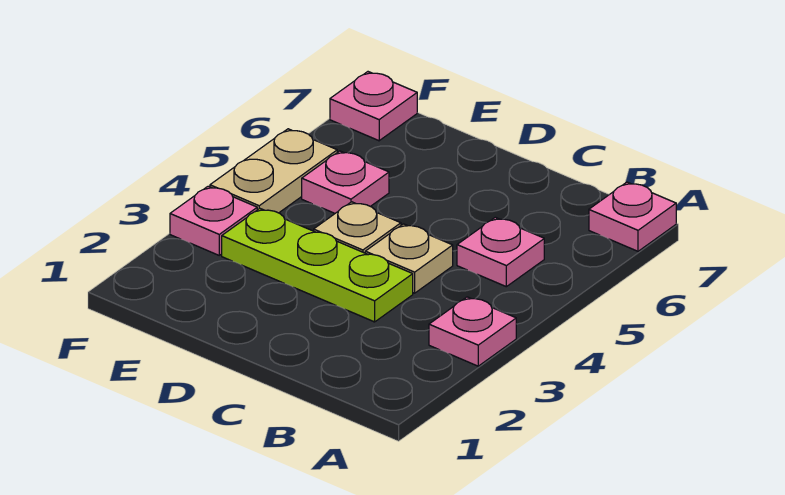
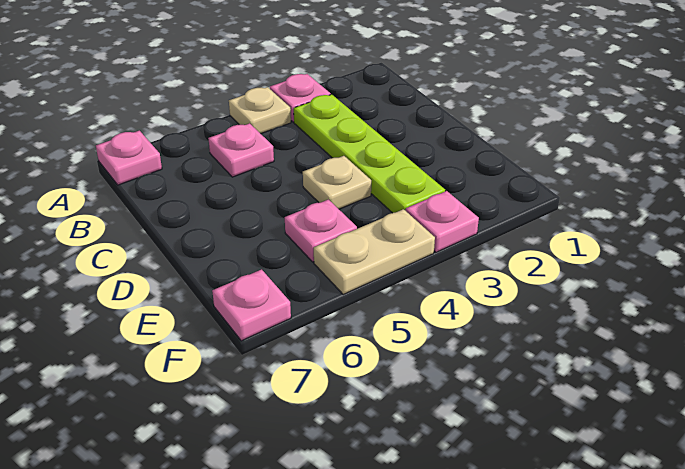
lime 1x3 plate [222,208,413,322] -> lime 1x4 plate [294,94,445,213]
tan 1x1 plate [365,224,453,293] -> tan 1x1 plate moved to [229,87,291,134]

